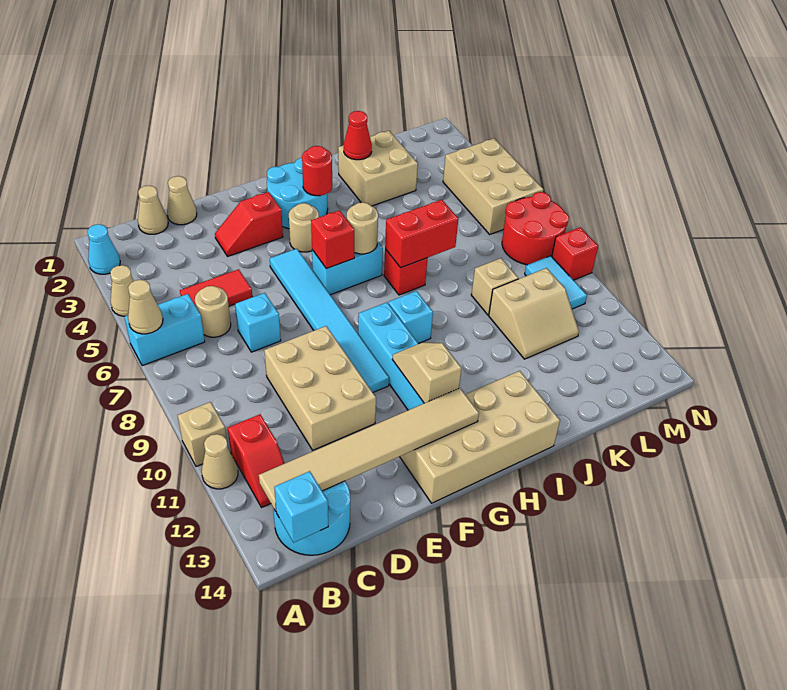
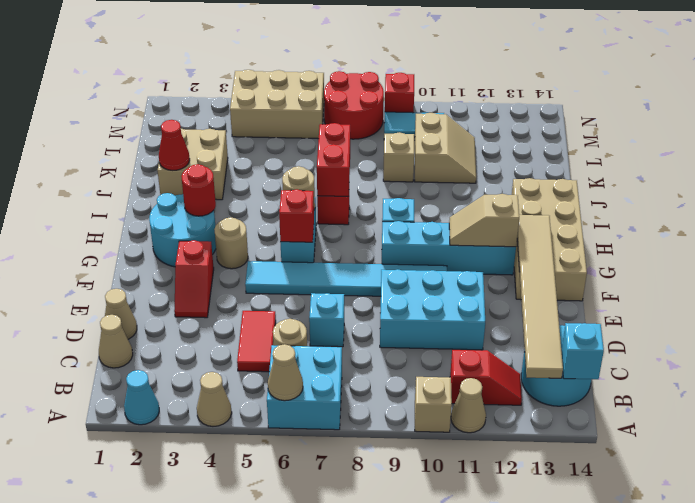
cyan 1x2 brick [125,294,205,366] -> cyan 2x2 brick [267,345,342,430]
tan 2x3 brick [264,326,376,450] -> cyan 2x3 brick [380,269,485,350]

